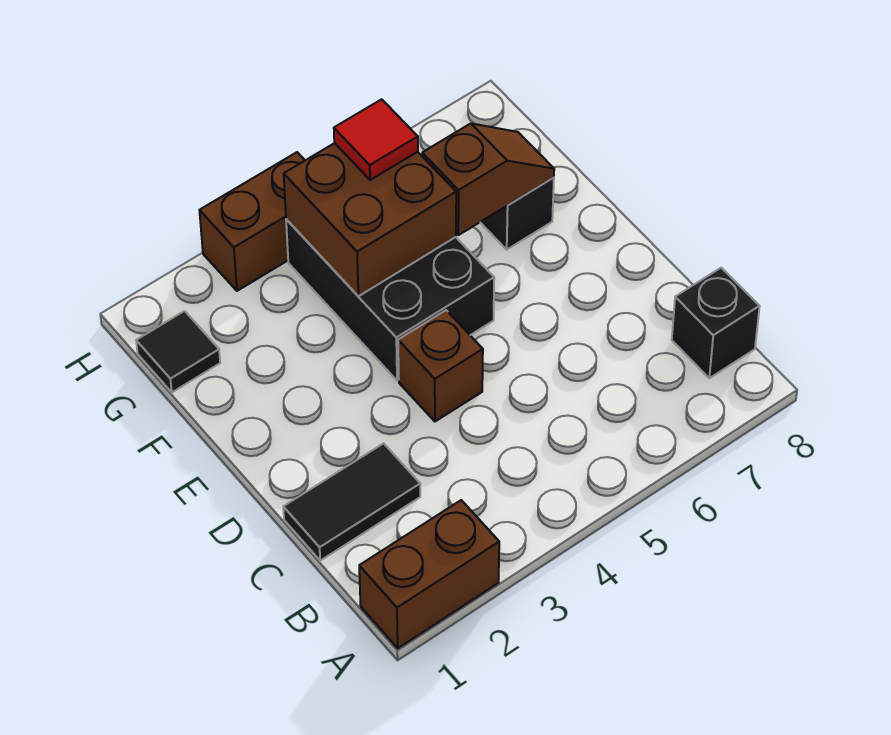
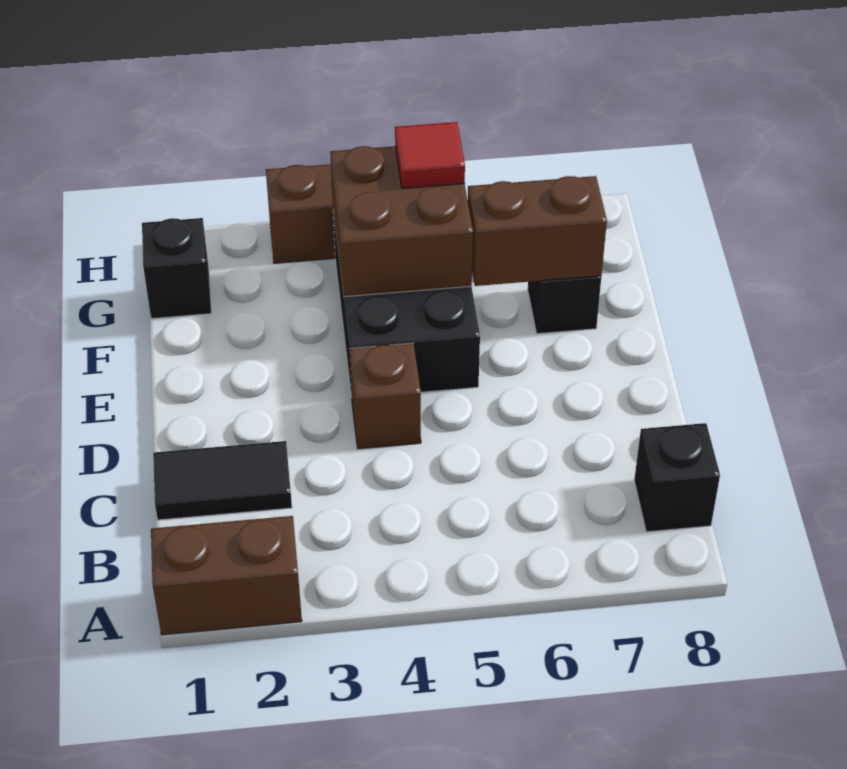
brown 1x2 slope [422,123,554,235] -> brown 1x2 brick [468,176,607,286]
black 1x1 tile [136,311,220,392] -> black 1x1 brick [142,218,211,319]

